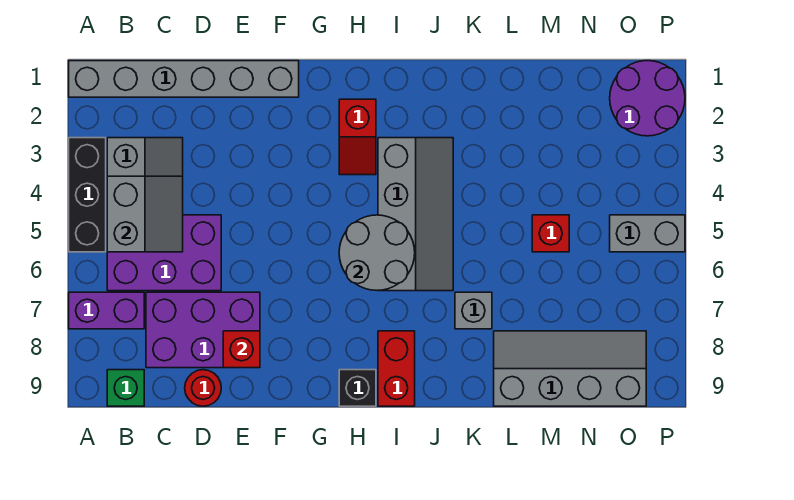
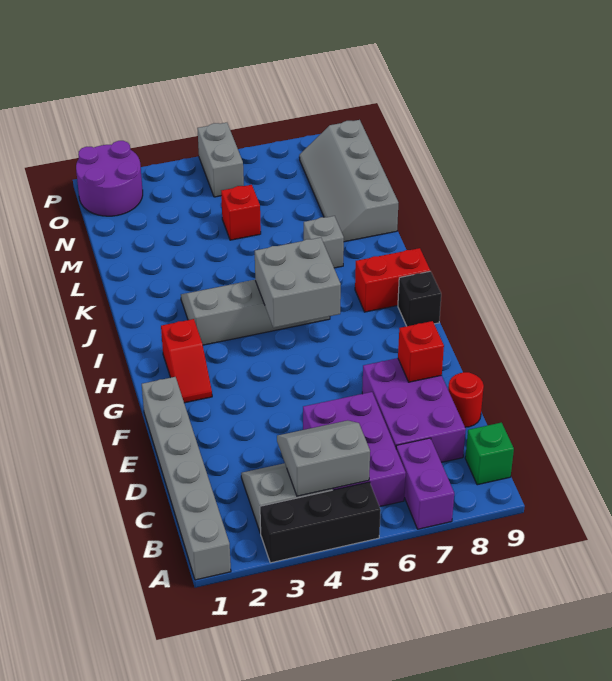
red 1x2 slope [339,99,376,175] -> red 1x2 slope turned to [161,319,212,403]
grey 2x2 round brick [339,215,415,290] -> grey 2x2 brick [255,238,341,328]

